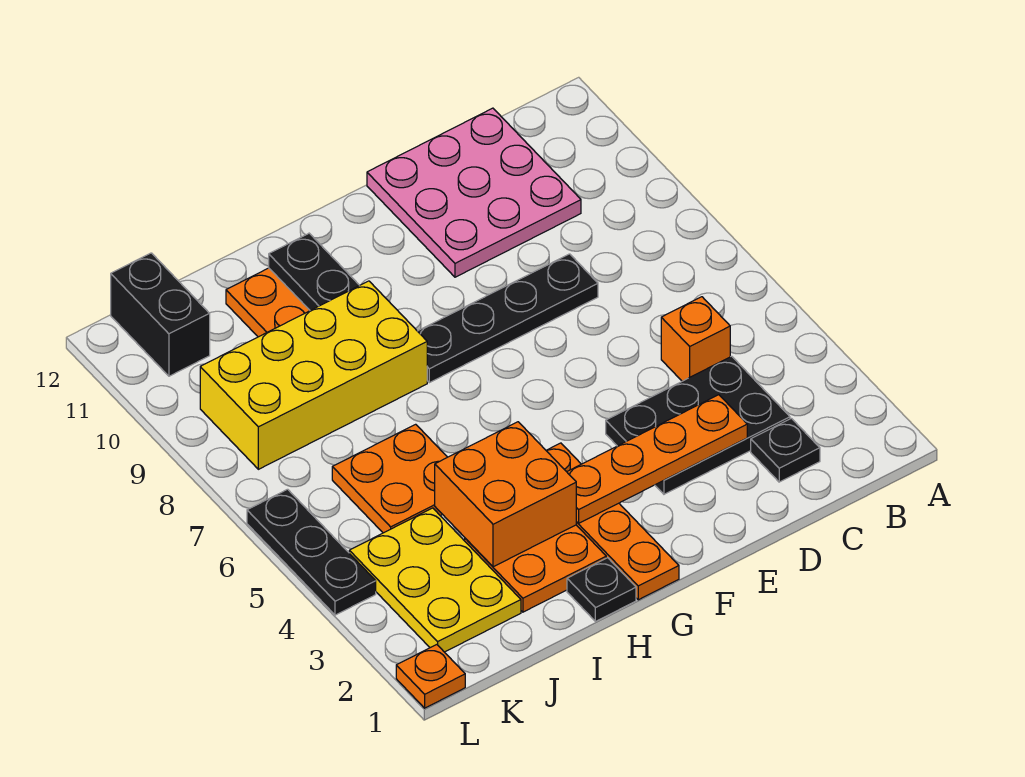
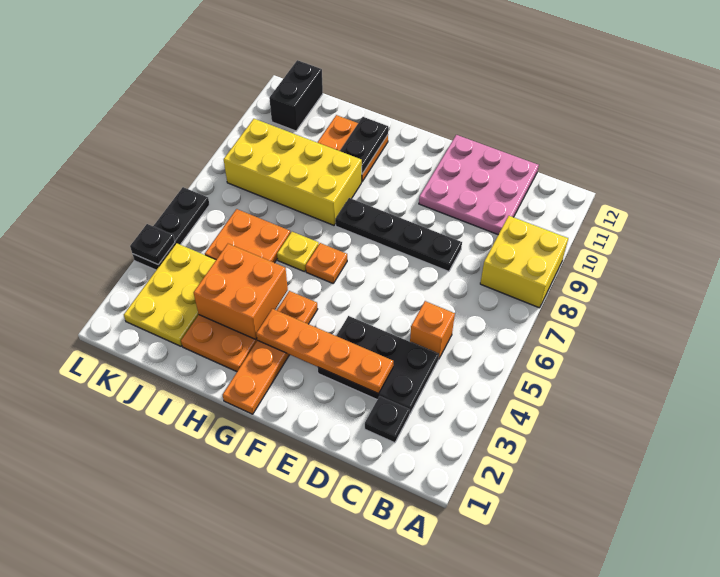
none -> yellow 2x2 brick [480,216,568,308]
black 1x1 plate [567,558,636,622] -> black 1x1 plate moved to [130,224,175,264]
none -> yellow 1x1 plate [277,232,319,272]
orange 1x1 plate [396,645,465,708] -> orange 1x1 plate moved to [306,243,347,283]

